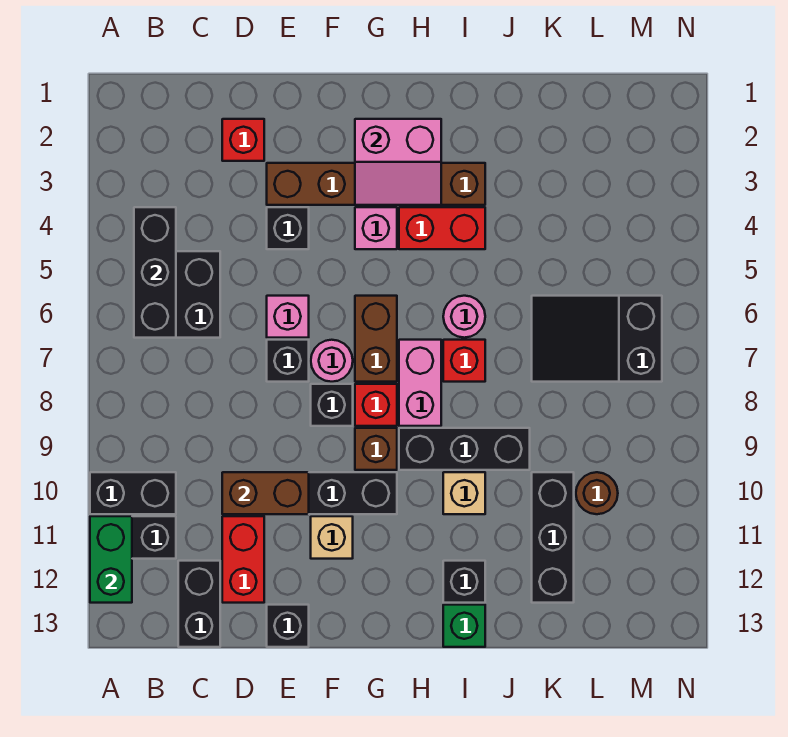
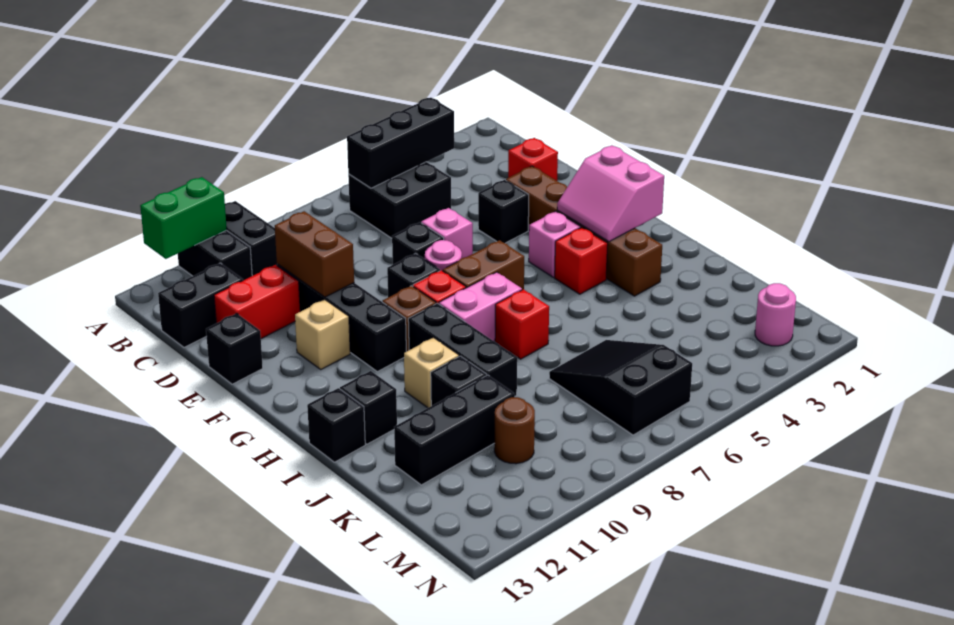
red 1x2 brick [399,207,485,249] -> red 1x1 brick [555,227,608,294]
pink 1x1 round brick [443,296,485,338] -> pink 1x1 round brick moved to [755,283,796,346]
green 1x1 brick [443,605,485,647] -> black 1x1 brick [307,388,365,462]
none -> black 1x1 brick [431,356,487,406]

